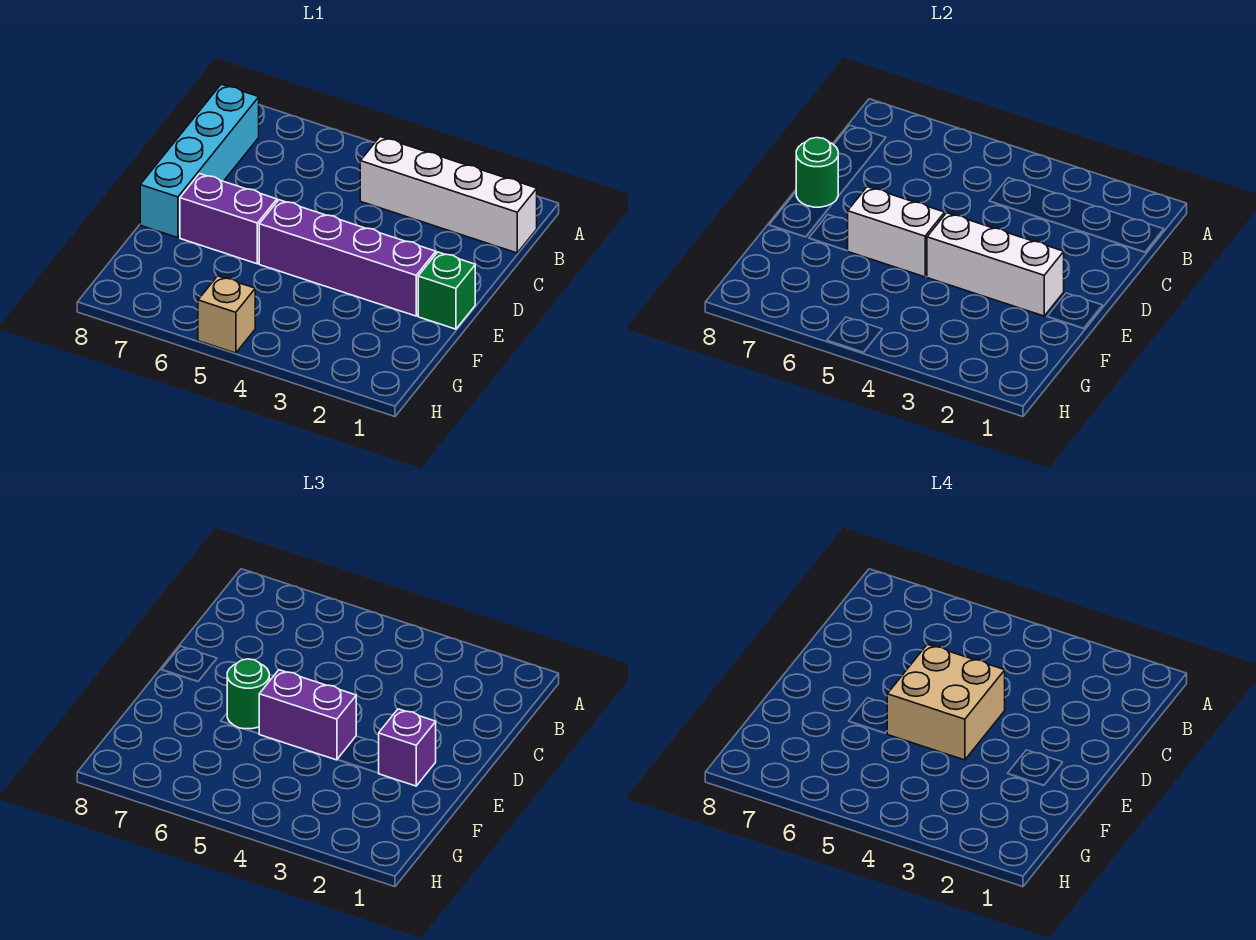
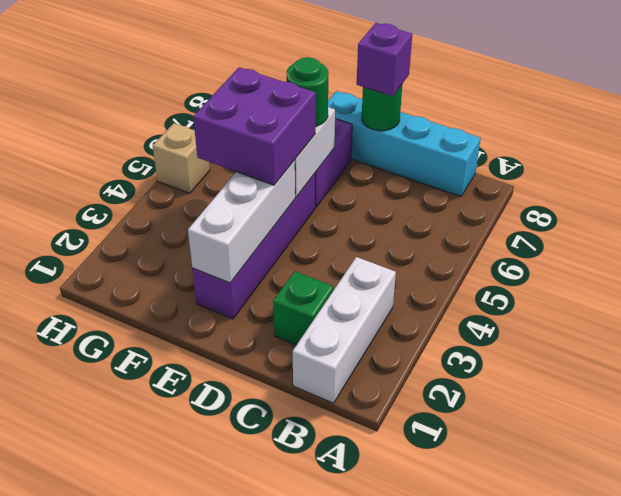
white 1x4 brick [360,137,537,253] -> white 1x3 brick [293,257,396,403]
tan 2x2 brick [887,644,1005,760] -> none
green 1x1 brick [418,252,475,329] -> green 1x1 brick moved to [273,271,334,345]
purple 1x1 brick [379,709,436,786] -> purple 1x1 brick moved to [357,23,412,96]
purple 1x2 brick [259,670,356,760] -> purple 2x2 brick [193,67,316,185]

